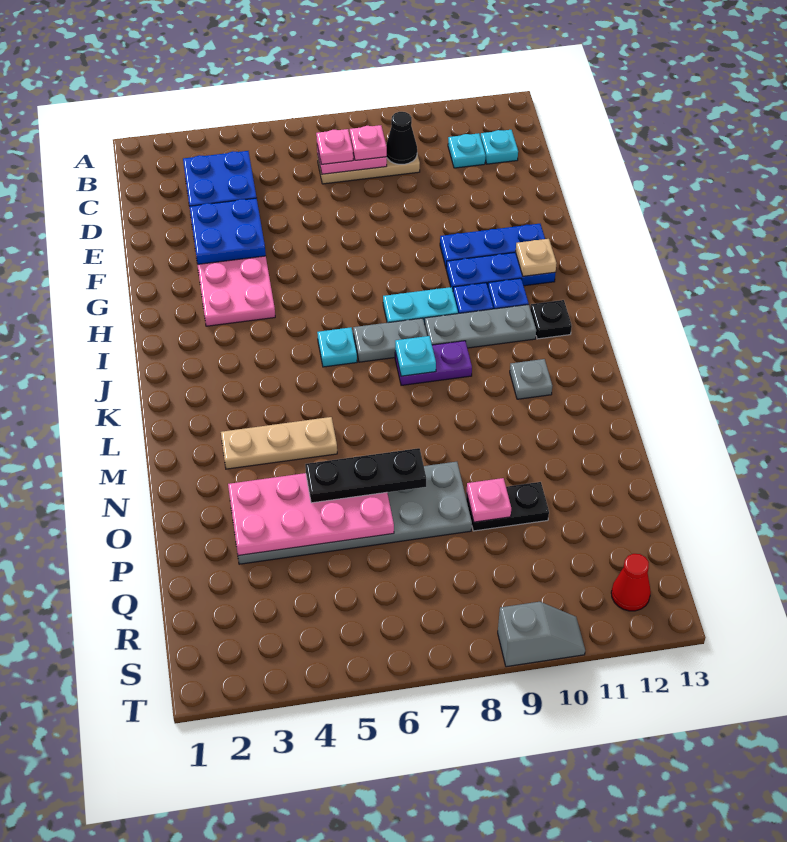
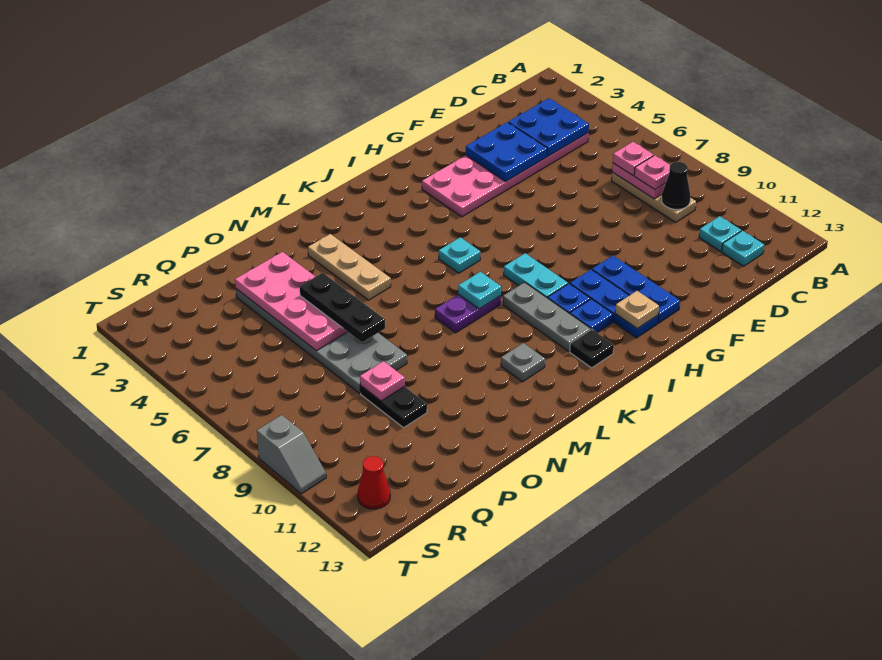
grey 1x2 plate [353,318,427,362] -> none
purple 1x2 plate [395,341,472,385] -> purple 1x2 plate turned to [435,294,501,333]

